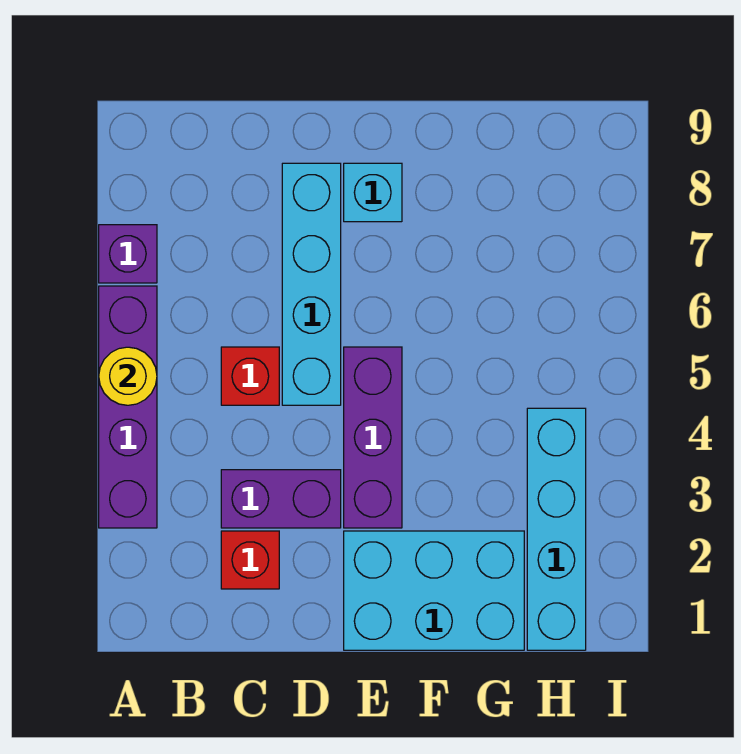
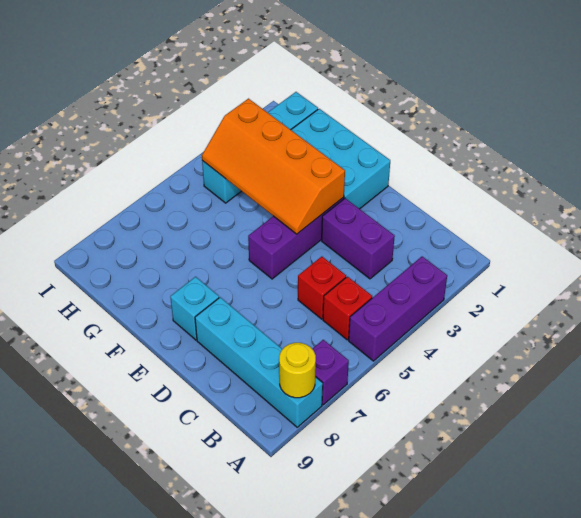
purple 1x4 brick [99,286,157,528] -> purple 1x3 brick [349,256,447,361]
yellow 1x1 round brick [99,347,157,405] -> yellow 1x1 round brick moved to [279,343,316,398]
red 1x1 brick [221,531,279,589] -> red 1x1 brick moved to [323,277,372,340]
cyan 1x4 brick [282,163,341,405] -> cyan 1x4 brick turned to [195,297,323,427]
none -> orange 2x4 slope [202,99,345,234]

